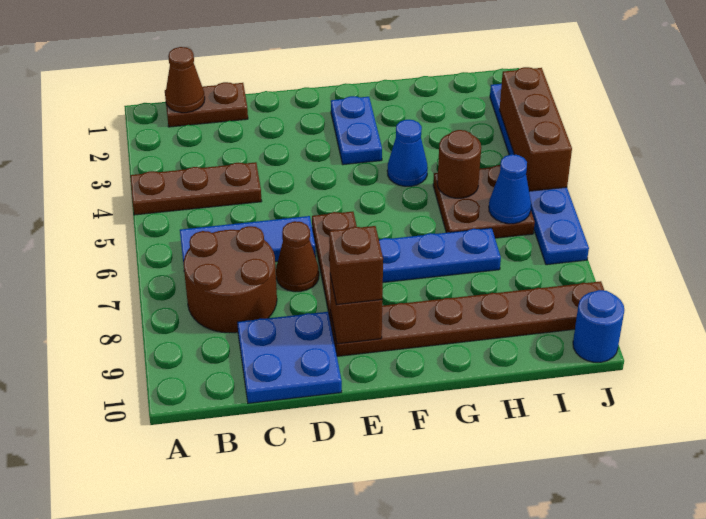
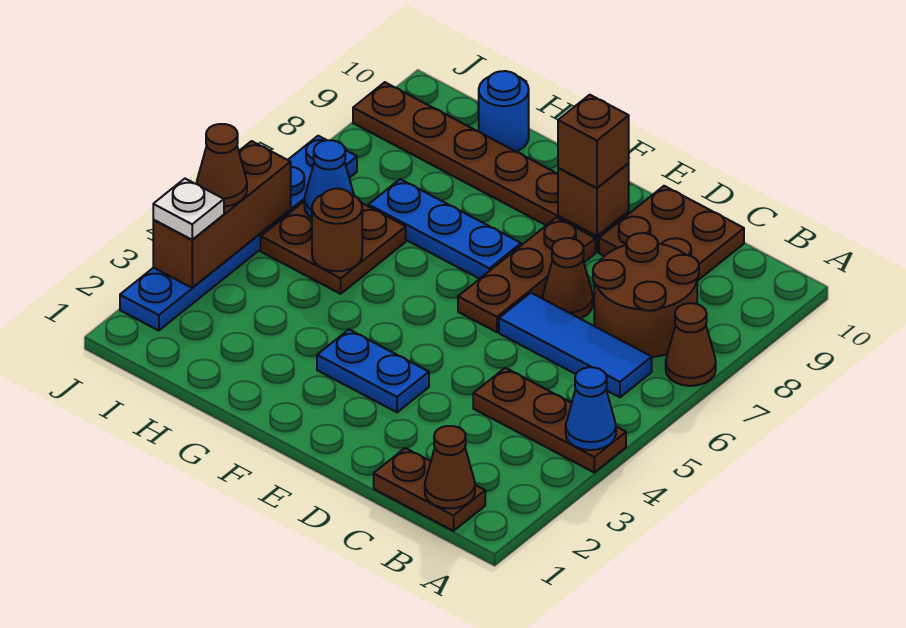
none -> brown 1x1 cone [666,303,716,386]
blue 2x2 plate [237,312,342,403] -> brown 2x2 plate [599,186,744,281]
blue 1x2 plate [331,96,382,165] -> blue 1x2 plate turned to [317,329,429,412]
blue 1x1 cone [387,120,428,186] -> blue 1x1 cone moved to [566,367,616,450]
none -> white 1x1 plate [153,179,224,240]
none -> brown 1x1 cone [197,124,247,206]
blue 1x1 round brick [573,290,624,362] -> blue 1x1 round brick moved to [479,71,529,151]

